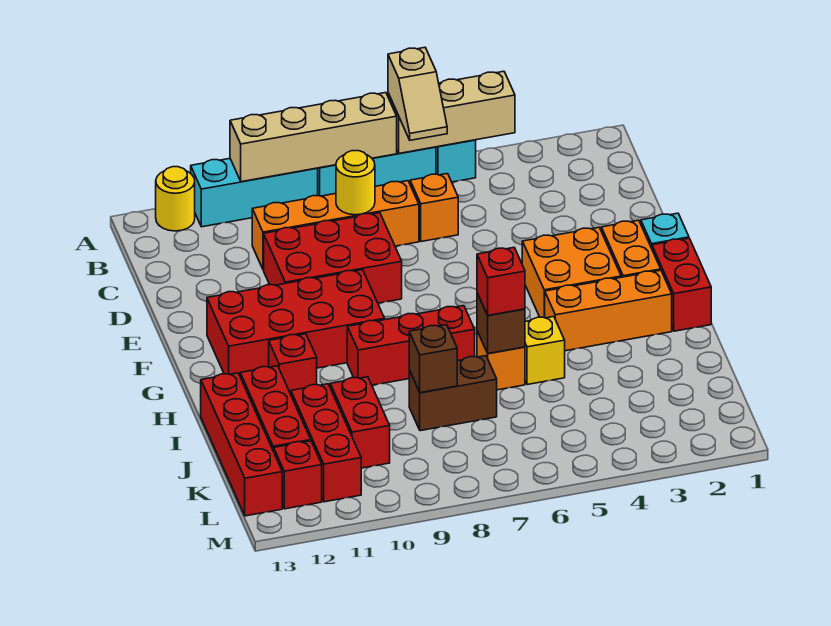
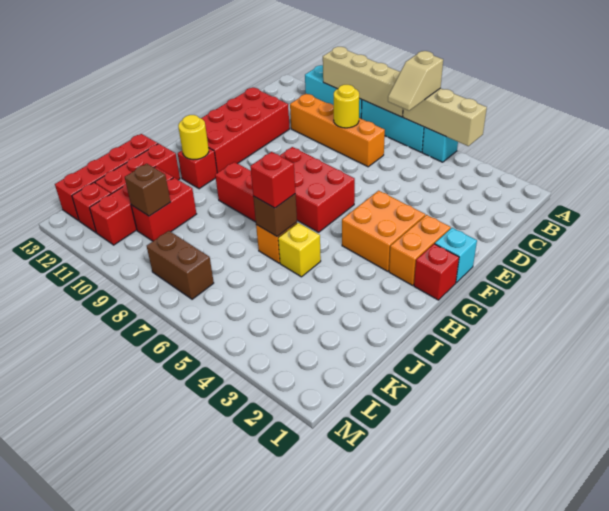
yellow 1x1 round brick [156,167,195,231] -> yellow 1x1 round brick moved to [178,115,209,160]
orange 1x1 brick [410,174,458,242] -> none
red 2x3 brick [264,213,402,303] -> red 2x3 brick moved to [279,147,355,232]
red 2x4 brick [207,270,385,375] -> red 2x4 brick turned to [201,88,290,173]
red 1x2 brick [652,238,711,331] -> red 1x1 brick [414,244,459,300]
orange 1x3 brick [544,270,672,351] -> none
brown 1x2 brick [409,356,497,431] -> brown 1x2 brick moved to [147,231,214,299]
brown 1x1 brick [409,325,457,393] -> brown 1x1 brick moved to [125,164,170,216]

